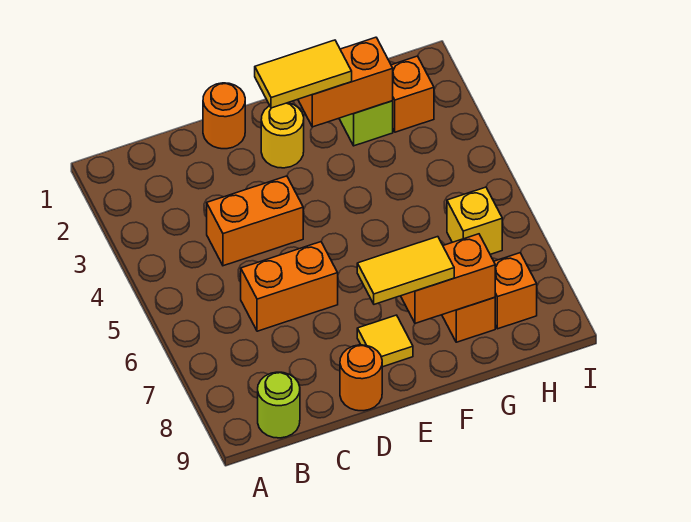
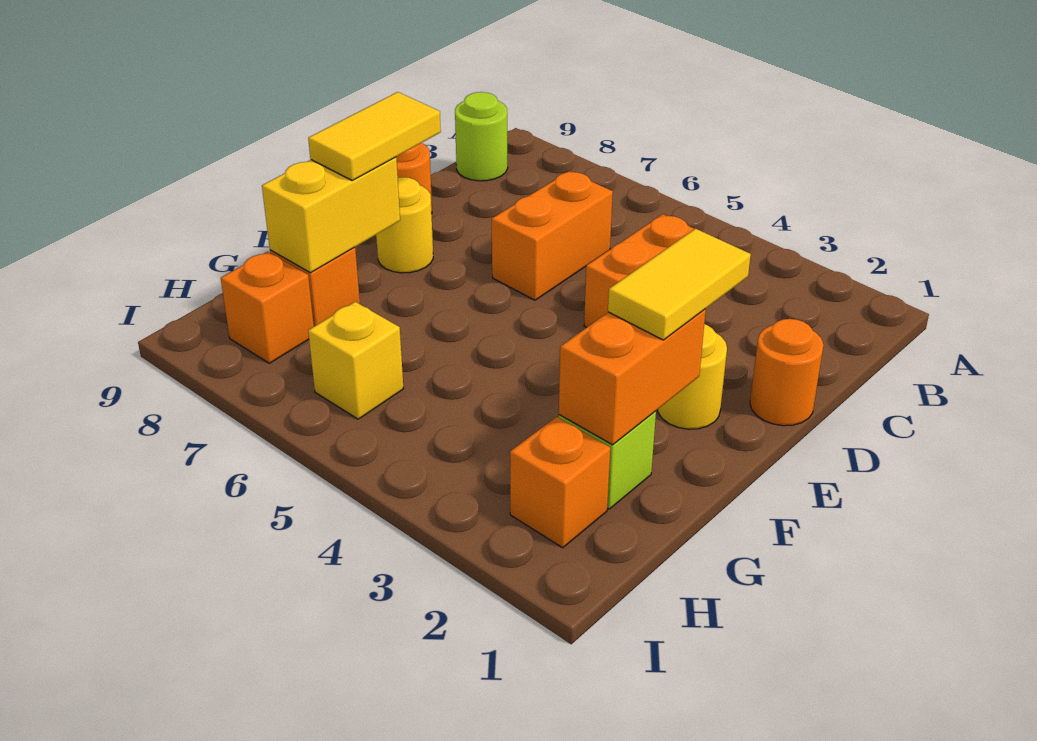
yellow 1x1 tile [357,315,413,367] -> yellow 1x1 round brick [376,177,433,273]
orange 1x2 brick [401,234,495,323] -> yellow 1x2 brick [262,157,400,273]

